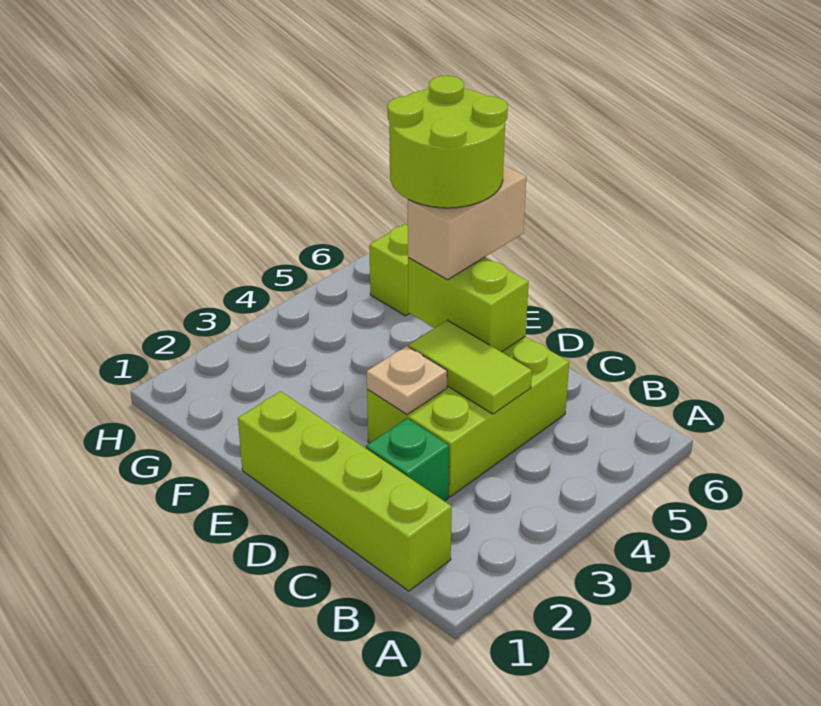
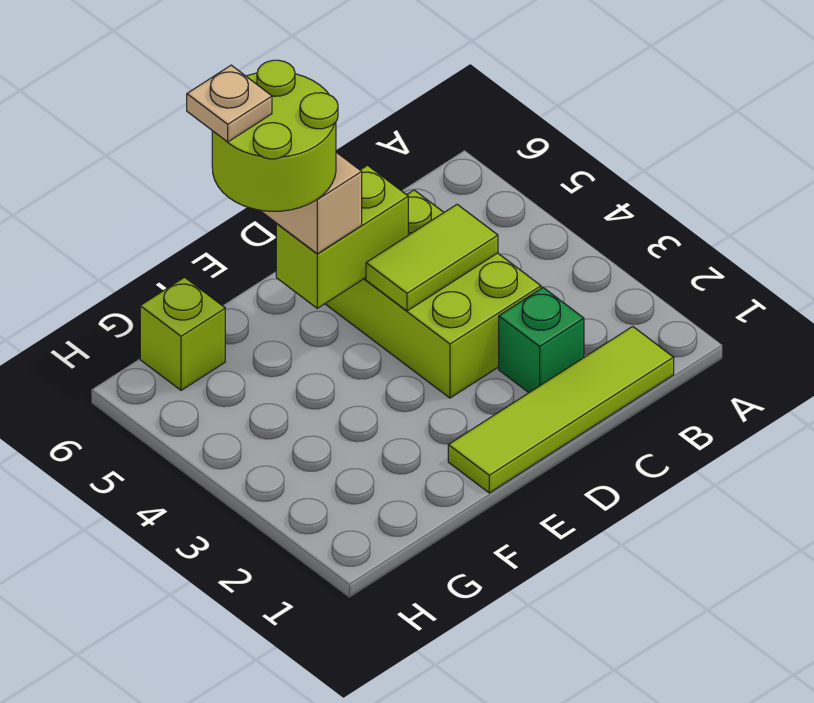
lime 1x4 brick [238,391,452,591] -> lime 1x4 tile [448,326,674,493]
tan 1x1 plate [367,346,447,414] -> tan 1x1 plate moved to [187,65,272,142]

